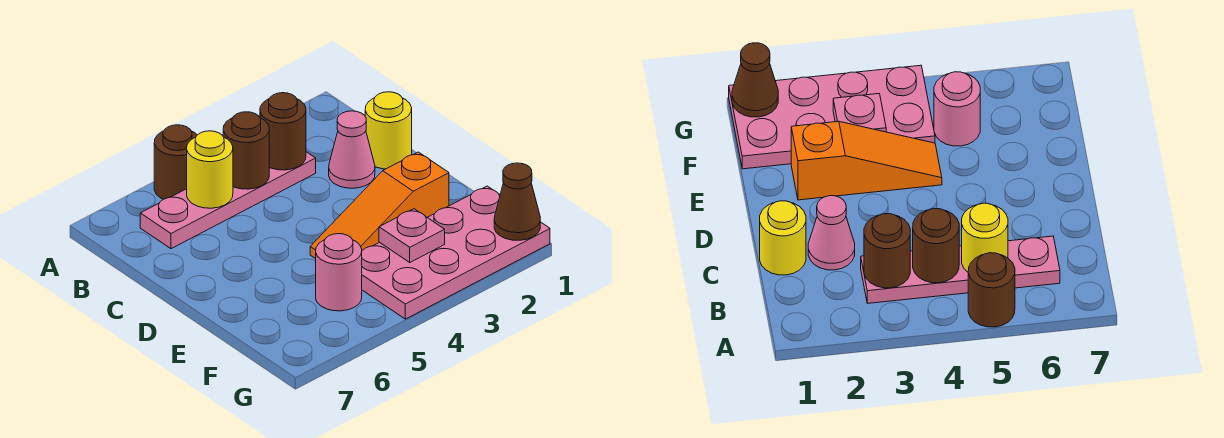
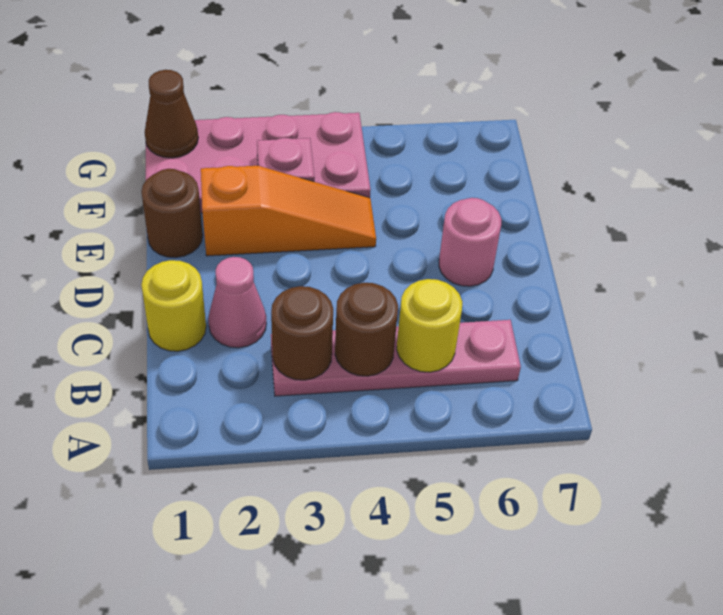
brown 1x1 round brick [154,125,197,199] -> brown 1x1 round brick moved to [141,169,203,258]
pink 1x1 round brick [316,234,362,311] -> pink 1x1 round brick moved to [439,198,501,286]

